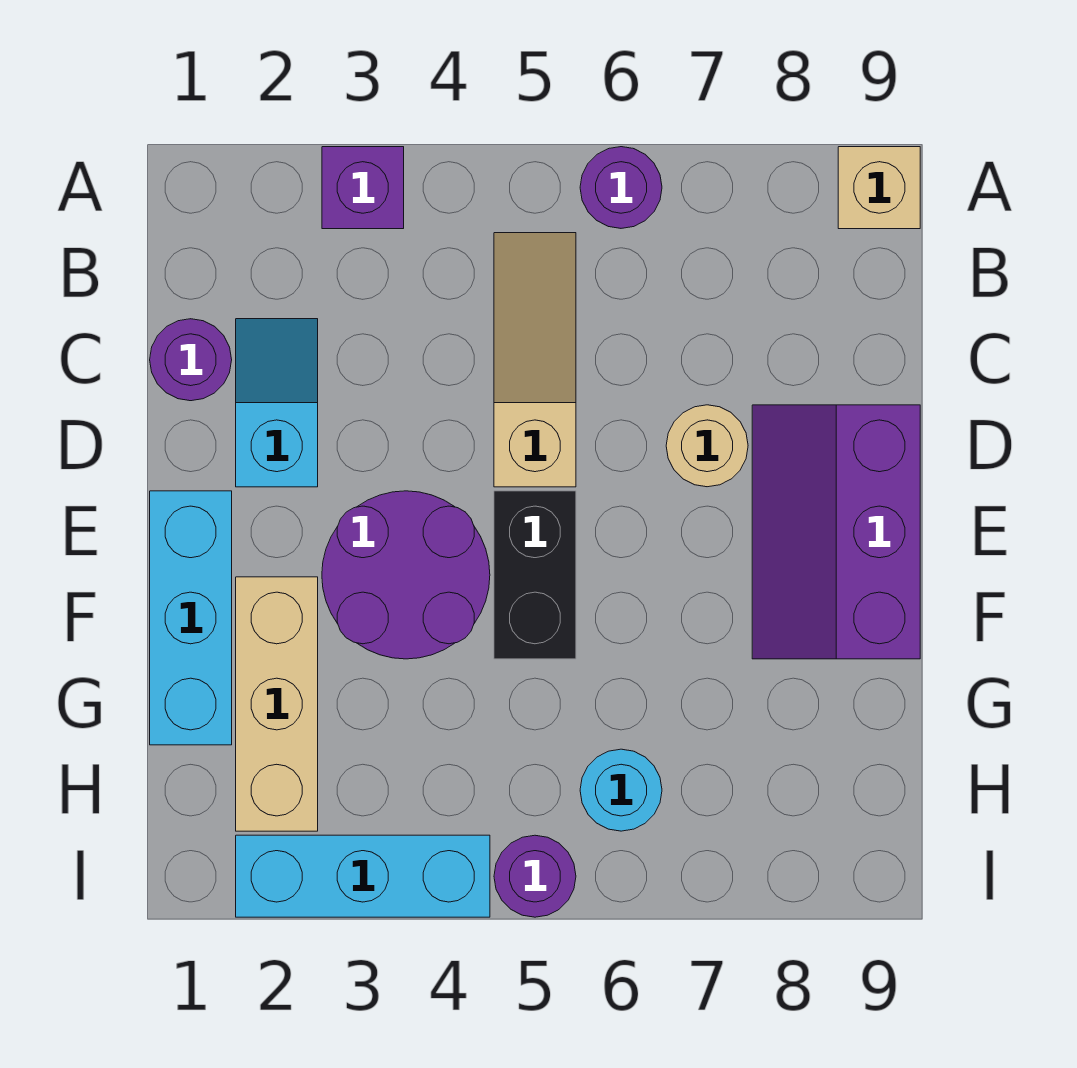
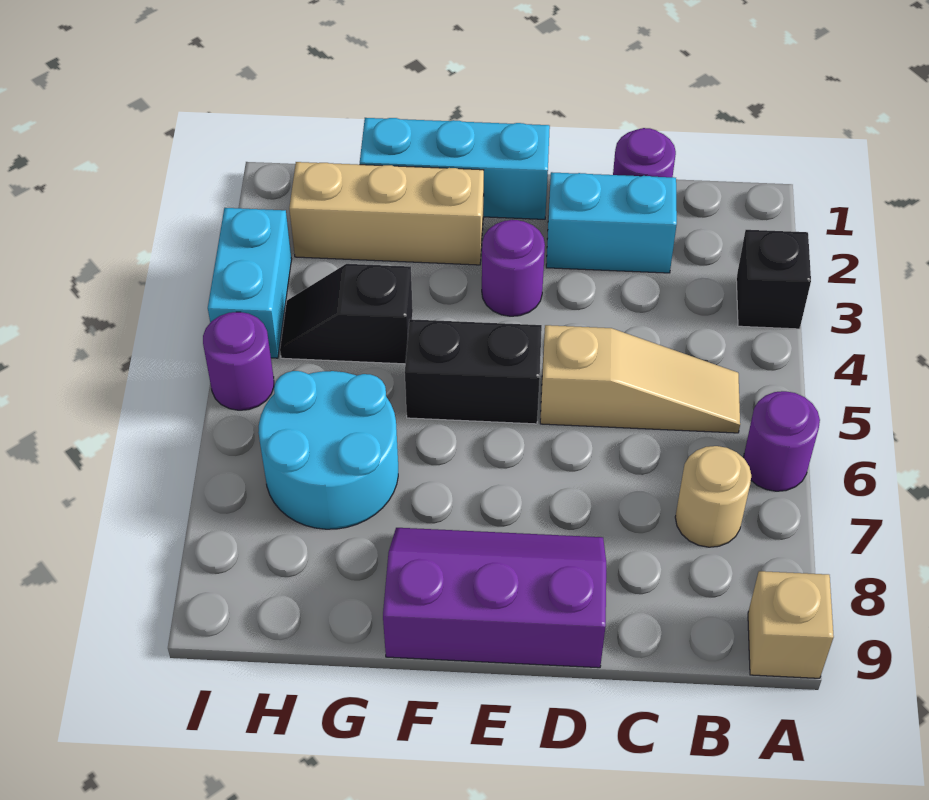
purple 1x1 brick [322,147,404,229] -> black 1x1 brick [736,230,811,329]
cyan 1x2 slope [236,319,318,487] -> cyan 1x2 brick [546,172,677,273]
tan 1x1 round brick [666,405,748,487] -> tan 1x1 round brick moved to [675,446,751,547]
purple 2x2 round brick [322,491,490,659] -> purple 1x1 round brick [482,220,545,316]
none -> black 1x2 slope [280,264,413,364]
cyan 1x1 round brick [580,749,662,831] -> cyan 2x2 round brick [258,371,398,529]
cyan 1x3 brick [236,835,490,917] -> cyan 1x2 brick [208,208,292,358]

